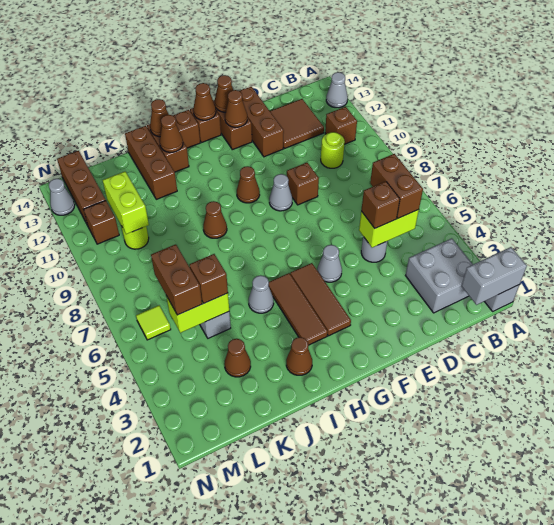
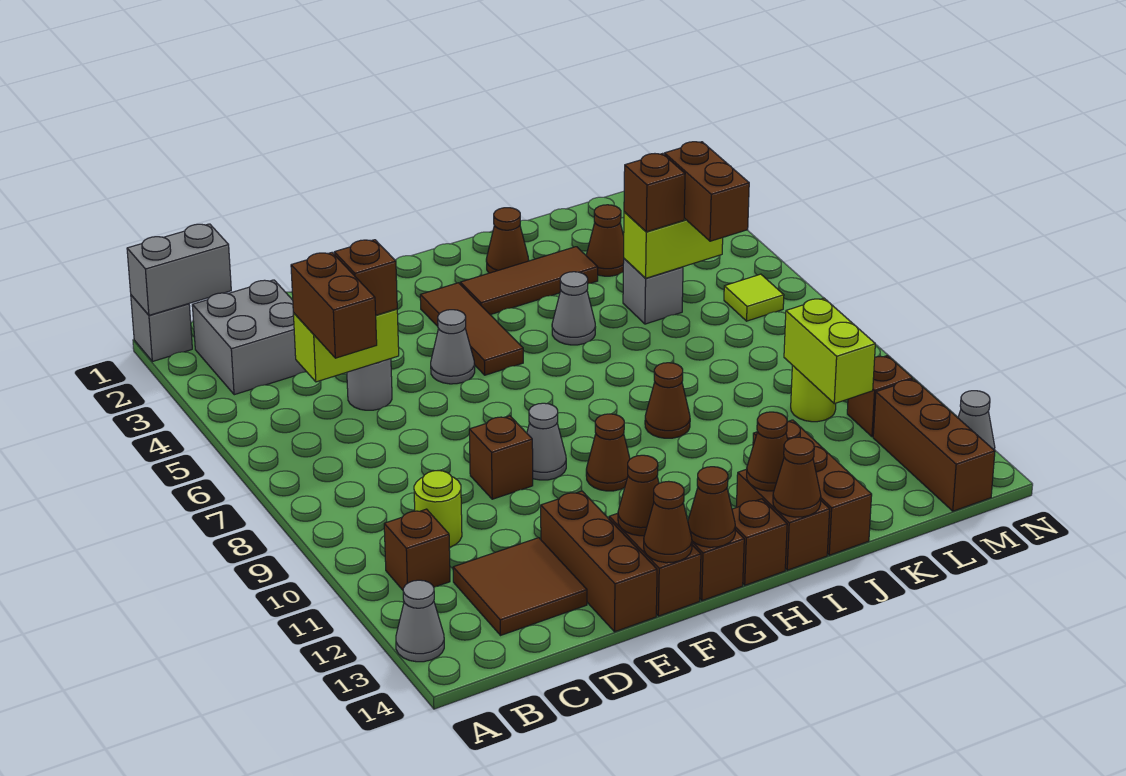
brown 1x3 tile [269,273,328,345] -> brown 1x3 tile turned to [460,247,598,315]

